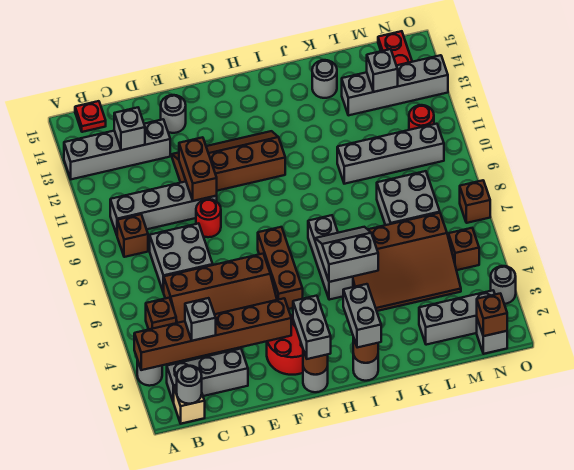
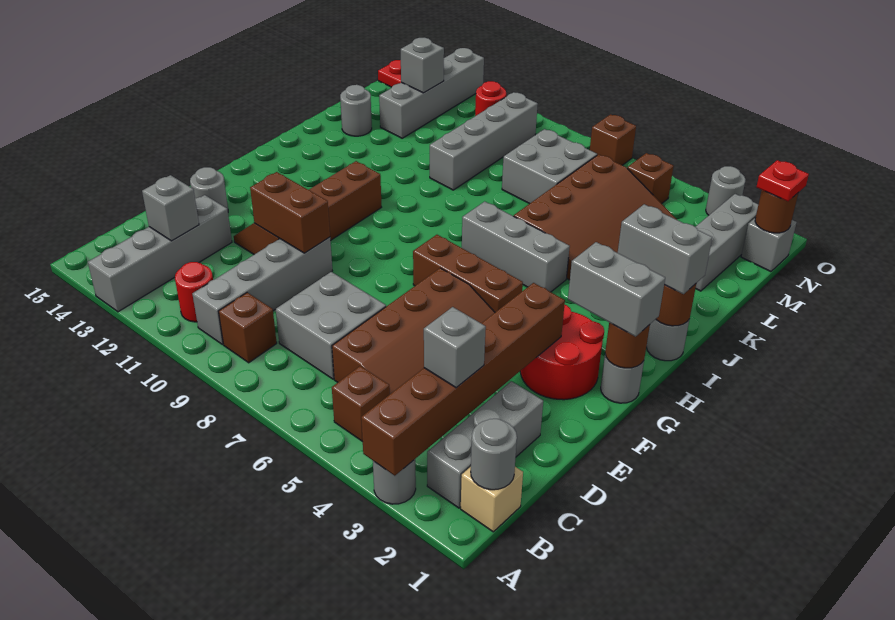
red 1x1 plate [75,101,106,132] -> red 1x1 plate moved to [757,160,809,201]
red 1x1 round brick [196,199,221,237] -> red 1x1 round brick moved to [175,262,213,322]
grey 2x2 slope [315,227,378,282] -> none
brown 1x1 brick [477,293,507,336] -> brown 1x1 round brick [755,190,799,233]

